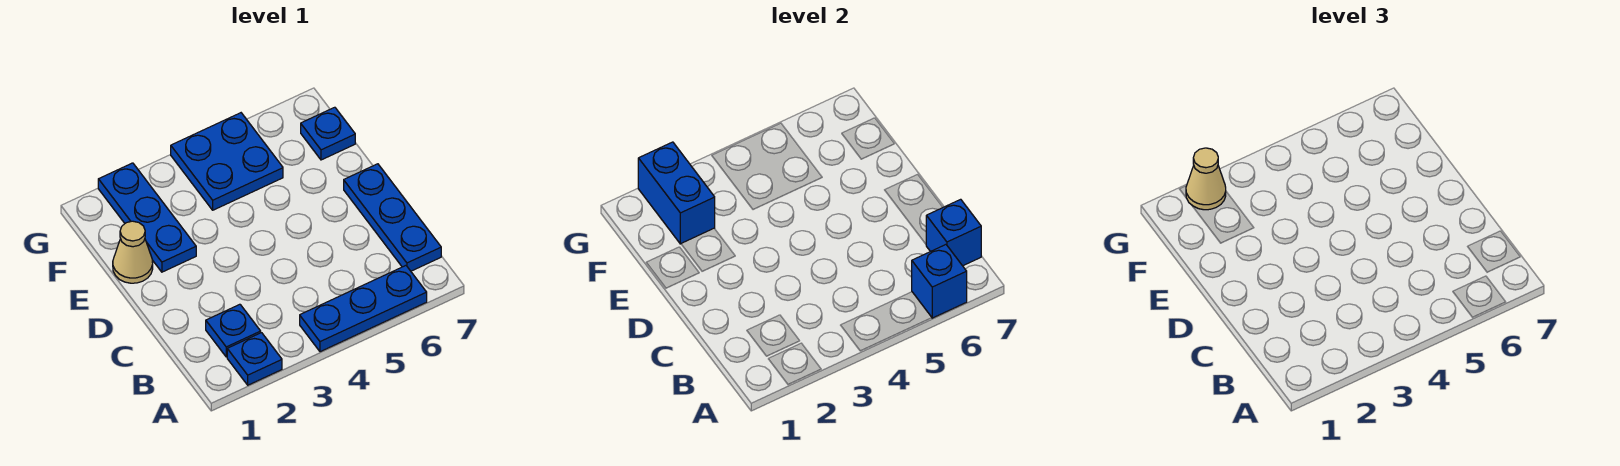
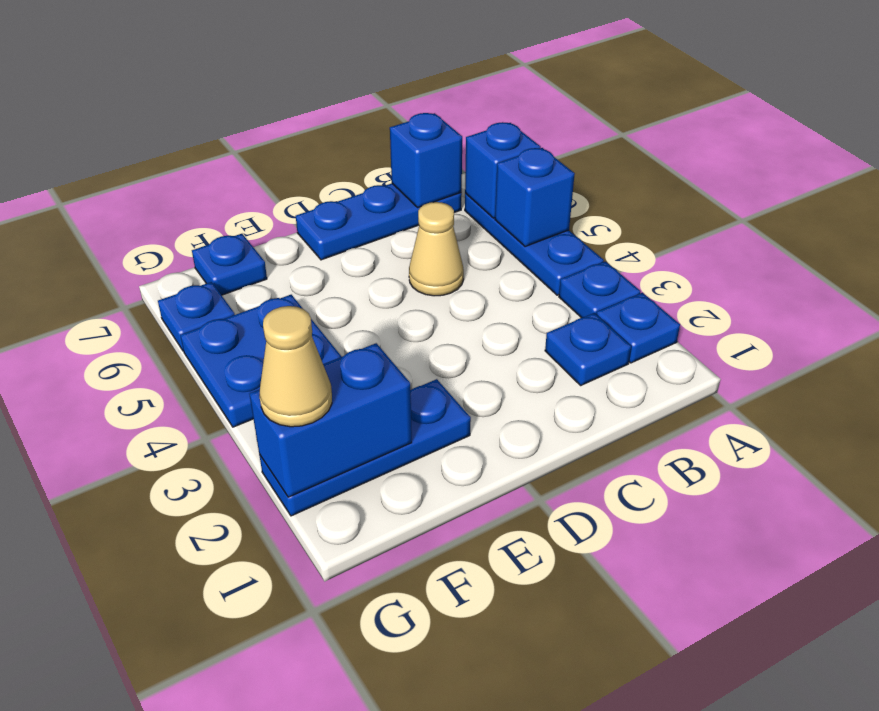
none -> blue 1x1 plate [559,261,641,318]
none -> blue 1x1 brick [495,148,575,247]
tan 1x1 cone [113,221,153,283] -> tan 1x1 cone moved to [409,202,464,296]
none -> blue 1x1 plate [158,282,235,351]

